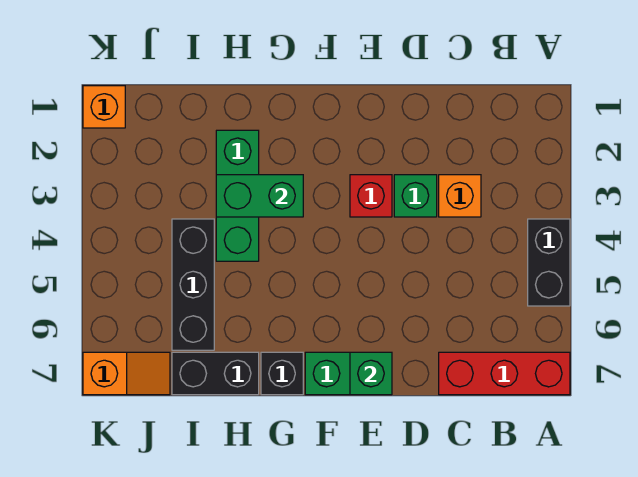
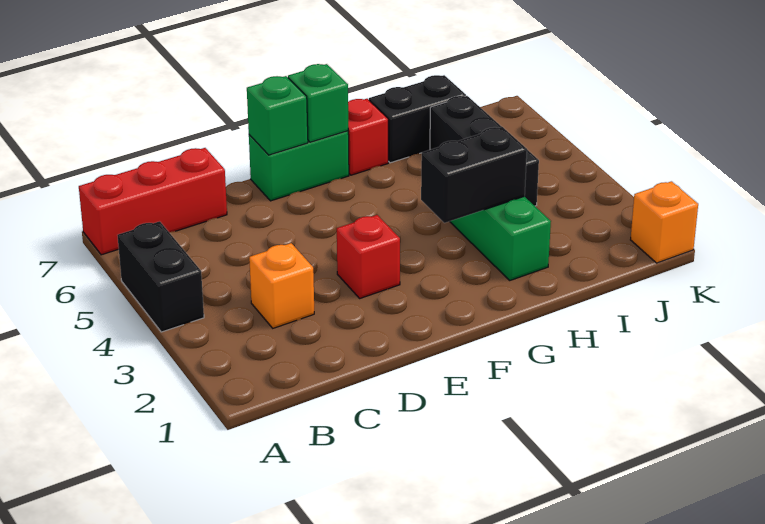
green 1x1 brick [394,175,437,217] -> green 1x1 brick moved to [288,64,348,142]
green 1x2 brick [216,175,303,217] -> black 1x2 brick [421,127,527,223]
black 1x1 brick [261,352,303,395] -> red 1x1 brick [348,99,388,175]
orange 1x2 slope [83,352,170,395] -> none

